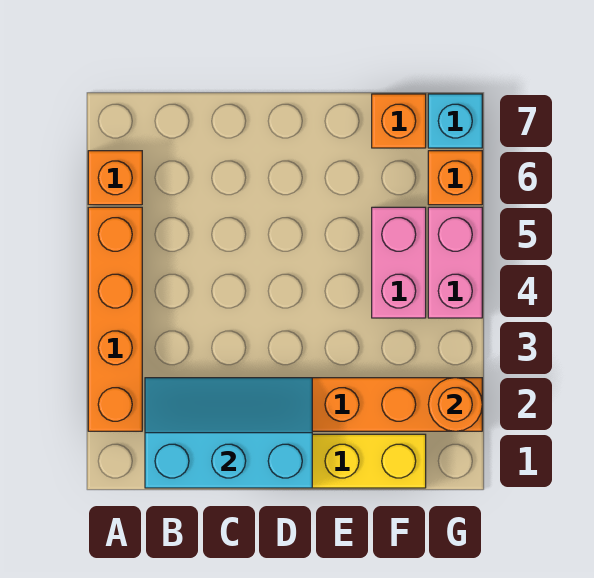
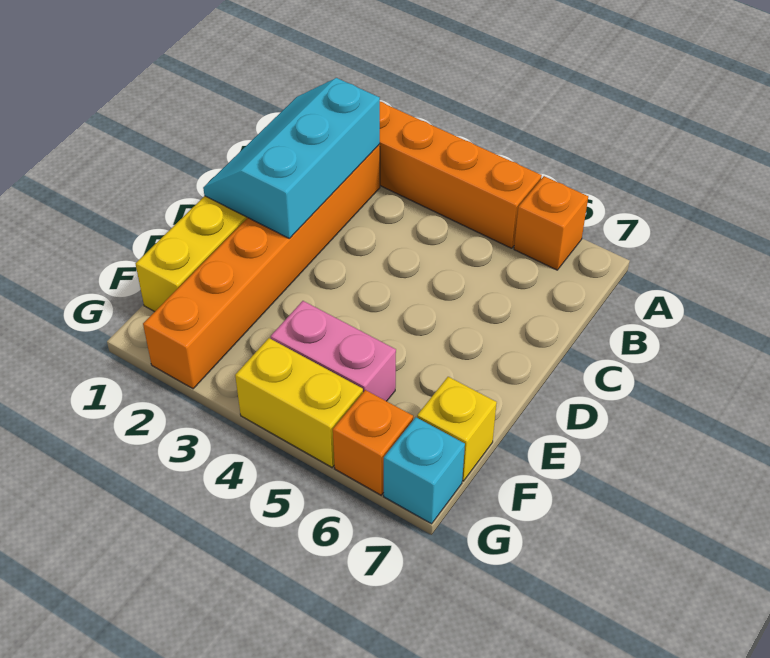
cyan 2x3 slope [145,378,312,488] -> cyan 2x3 slope turned to [203,78,380,239]
orange 1x1 brick [372,94,426,148] -> yellow 1x1 brick [417,377,497,481]
orange 1x1 round brick [428,378,482,431] -> none
pink 1x2 brick [428,207,482,318] -> yellow 1x2 brick [235,338,363,467]

